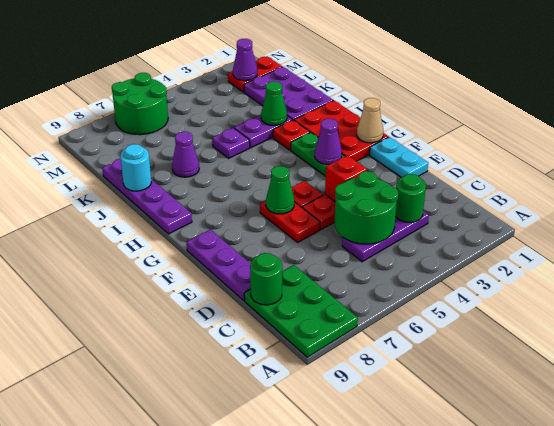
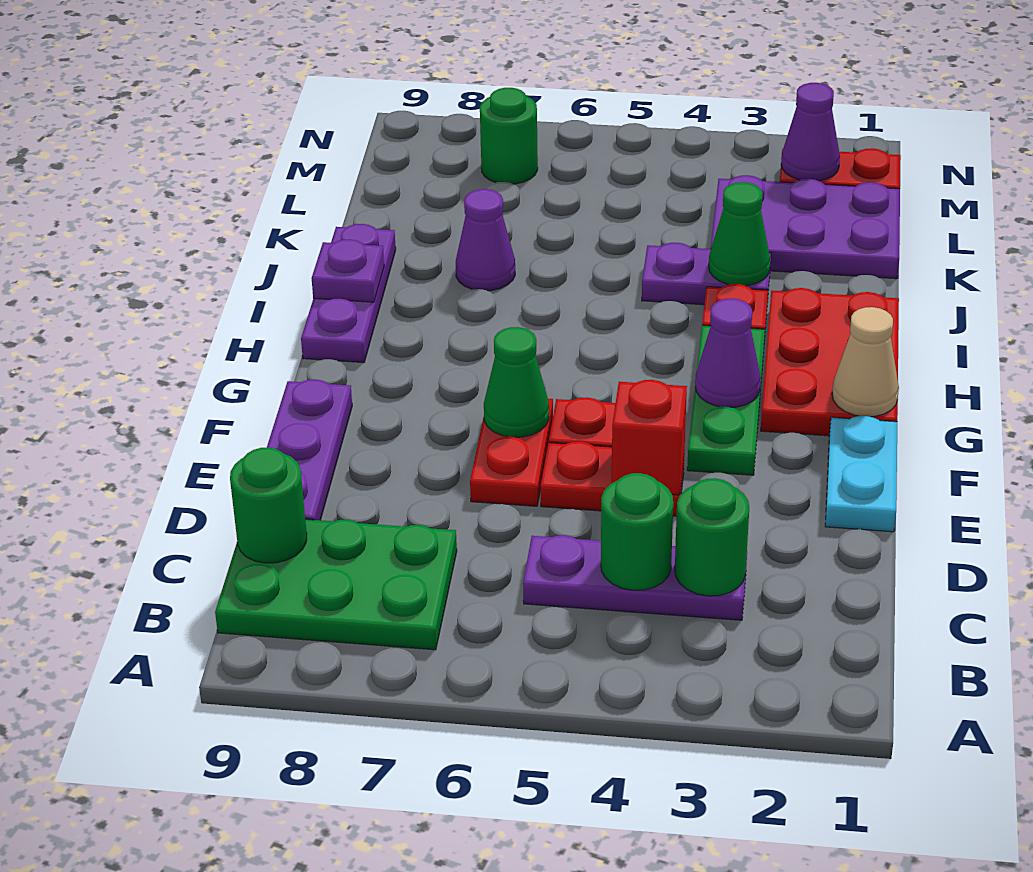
green 2x3 plate [244,265,358,357] -> green 2x3 plate turned to [215,519,457,650]
green 2x2 round brick [335,171,398,244] -> green 1x1 round brick [601,473,673,590]
purple 1x4 plate [102,159,192,234] -> purple 1x3 plate [301,224,396,363]
purple 2x3 plate [244,67,333,120] -> purple 2x3 plate turned to [711,175,900,279]
purple 1x1 plate [212,128,250,158] -> purple 1x1 plate moved to [312,239,384,302]
cyan 1x1 round brick [120,144,151,191] -> none
green 2x2 round brick [112,73,168,135] -> green 1x1 round brick [480,88,538,184]

